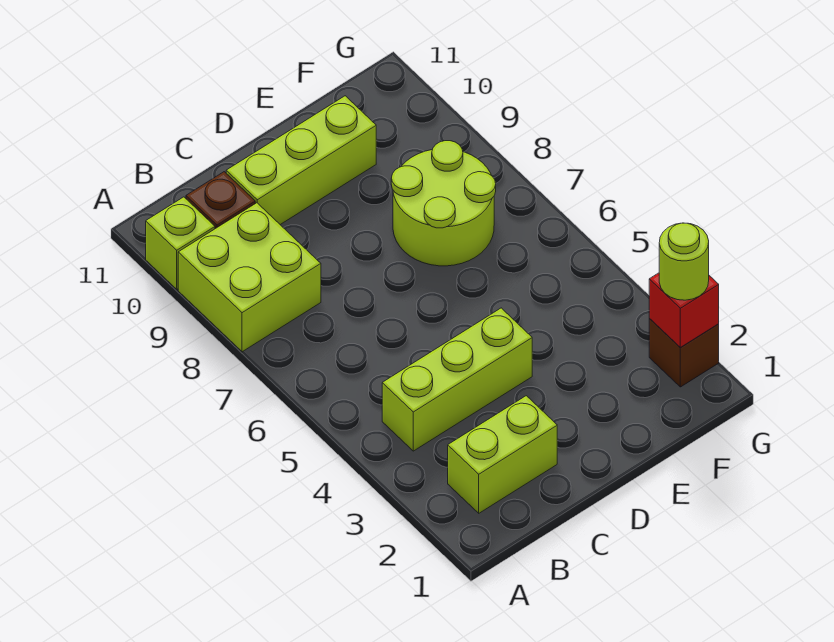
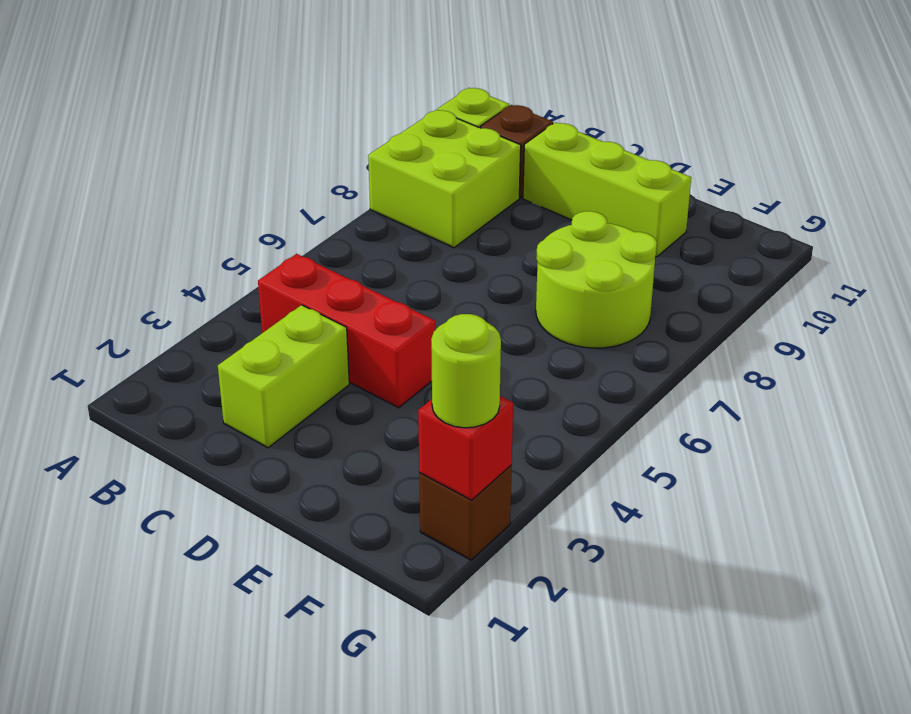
lime 1x2 brick [448,396,557,513] -> lime 1x2 brick turned to [218,305,349,448]
lime 1x3 brick [382,308,532,451] -> red 1x3 brick [258,254,435,408]

